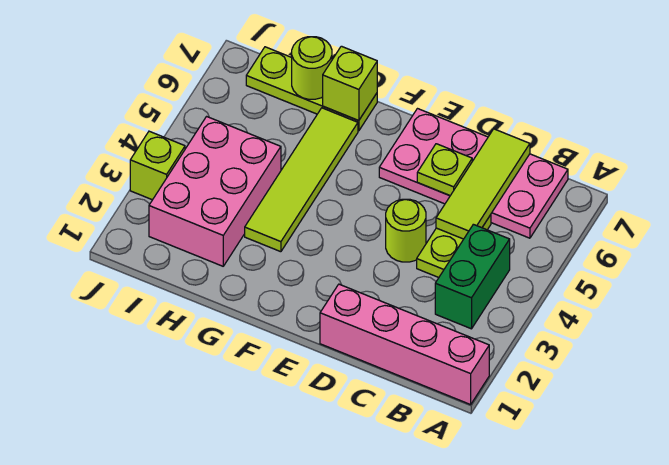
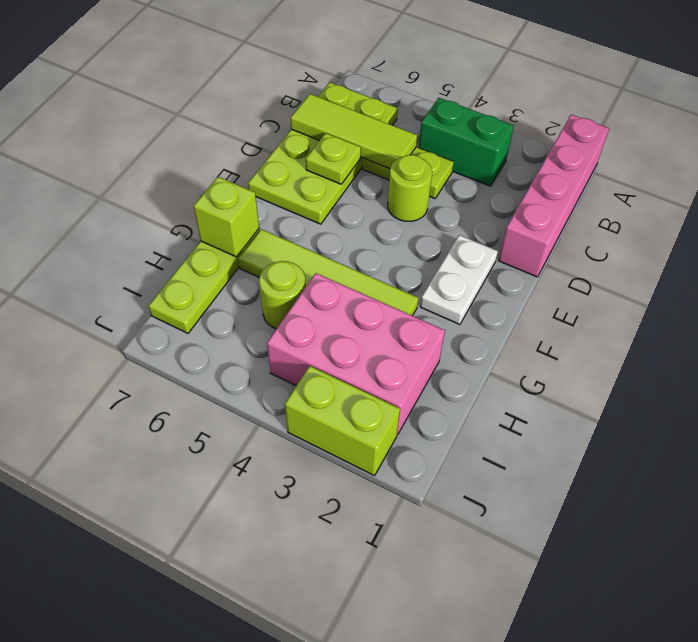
pink 2x4 plate [379,109,568,238] -> lime 2x4 plate [248,82,398,224]
none -> white 1x2 plate [420,235,498,324]
lime 1x1 round brick [292,37,332,99] -> lime 1x1 round brick moved to [259,261,306,329]
lime 1x1 brick [130,131,185,200] -> lime 1x2 brick [285,366,400,476]

